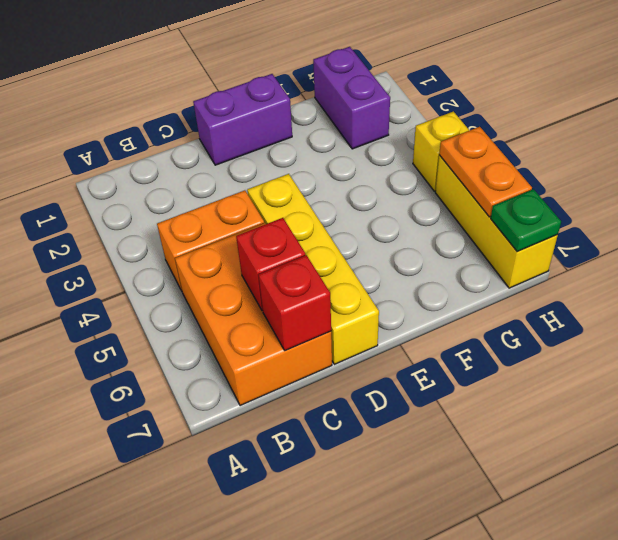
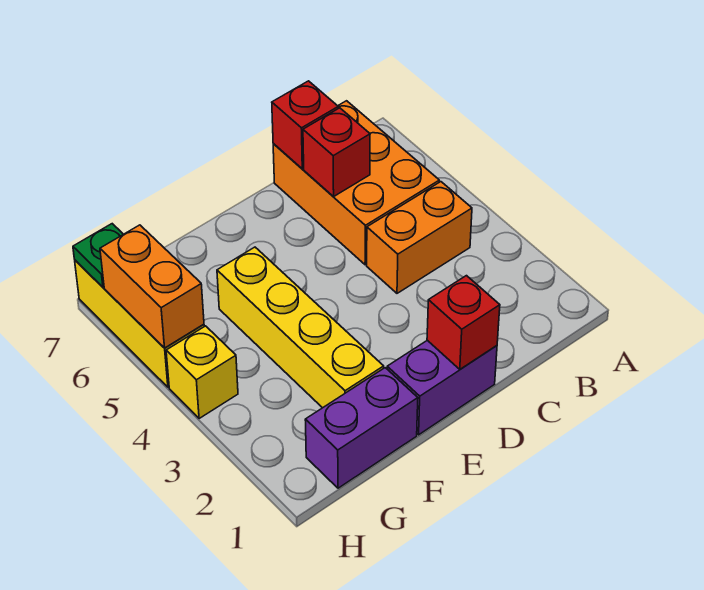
none -> red 1x1 brick [427,276,500,369]
yellow 1x4 brick [247,174,379,364] -> yellow 1x4 brick moved to [217,247,384,408]
purple 1x2 brick [313,47,390,149] -> purple 1x2 brick turned to [305,368,418,488]
orange 1x2 plate [439,127,532,217] -> orange 1x2 brick [100,225,204,348]

